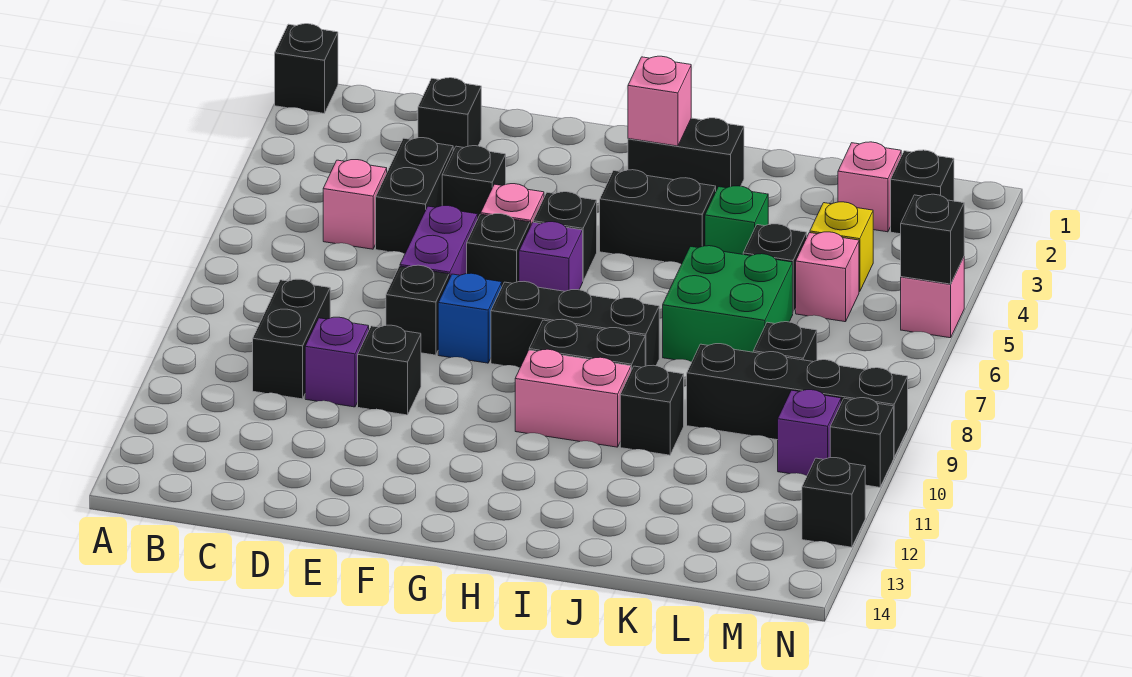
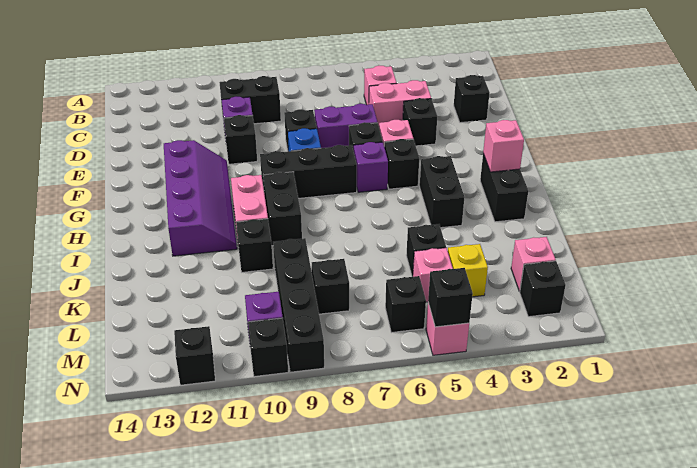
black 1x1 brick [275,24,338,113] -> black 1x1 brick moved to [385,276,426,333]
black 1x2 brick [376,138,453,254] -> pink 1x2 brick [369,80,431,126]
none -> purple 2x4 slope [164,140,237,256]
black 1x3 brick [491,282,659,367] -> black 1x3 brick turned to [260,145,357,198]
green 1x1 brick [705,186,768,254] -> none
green 2x2 brick [663,246,793,362] -> none

